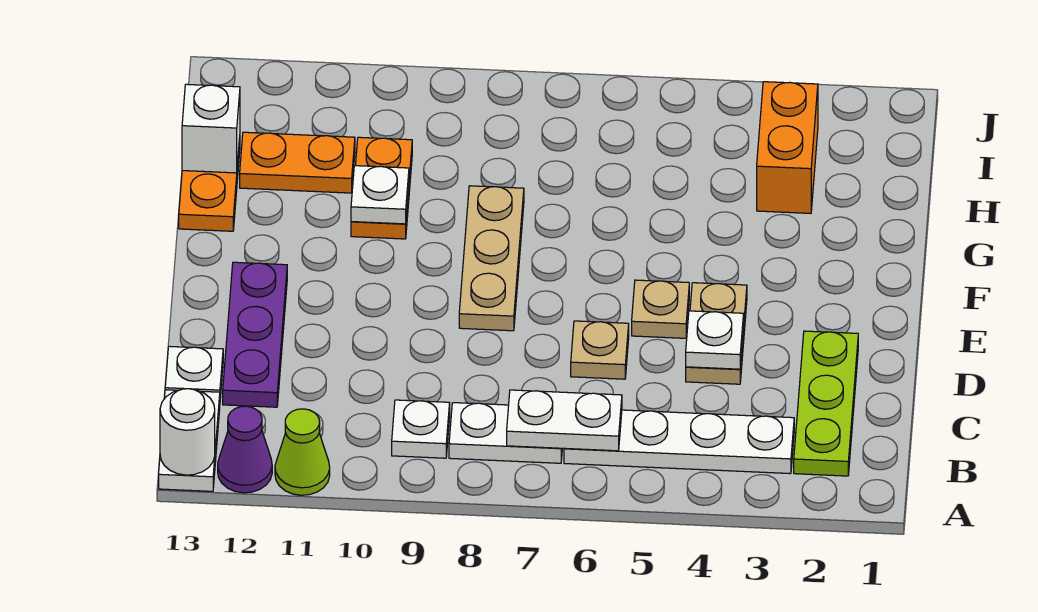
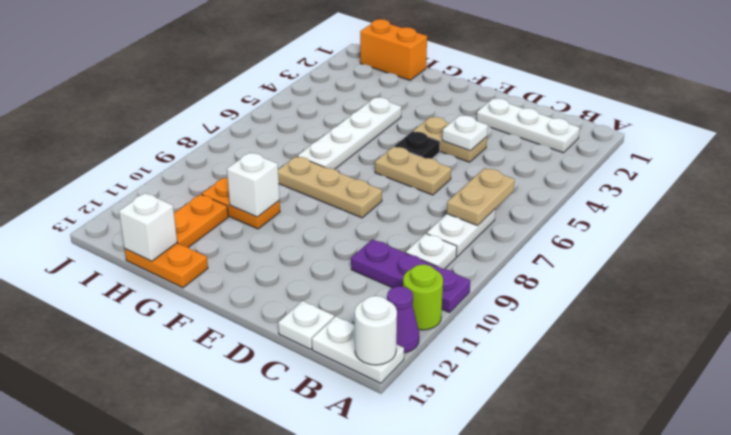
lime 1x1 cone [275,409,330,495] -> lime 1x1 round brick [403,264,443,330]
lime 1x3 plate [794,331,858,476] -> white 1x3 plate [477,99,580,153]
white 1x4 plate [564,410,794,474] -> white 1x4 plate moved to [298,97,401,169]
white 1x2 plate [507,390,622,451] -> tan 1x2 plate [447,168,515,226]
purple 1x3 plate [223,262,287,407] -> purple 1x3 plate moved to [351,239,470,313]
tan 1x1 plate [571,321,629,379] -> tan 1x2 plate [375,147,451,195]
tan 1x1 plate [632,280,689,338] -> black 1x1 plate [395,131,440,159]
white 1x1 plate [351,166,409,224] -> white 1x1 brick [227,152,280,217]
orange 1x2 brick [757,82,818,213] -> orange 1x2 brick moved to [360,19,427,80]

